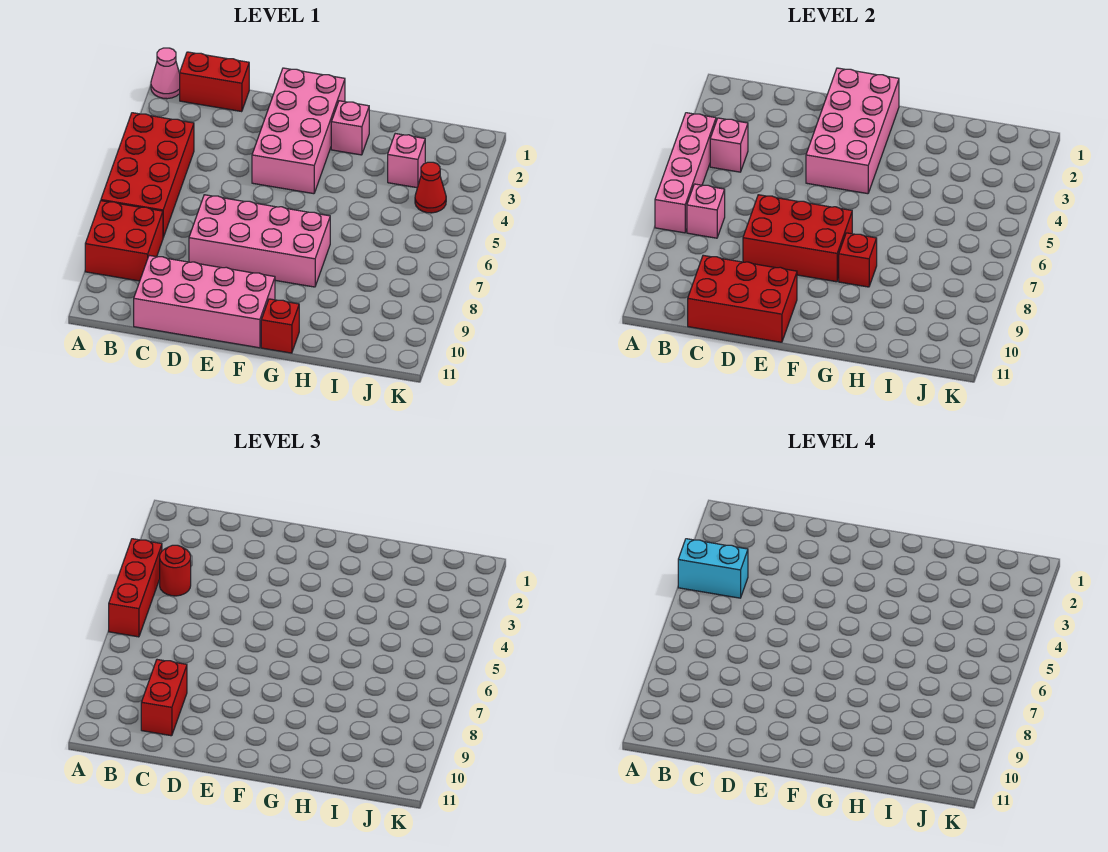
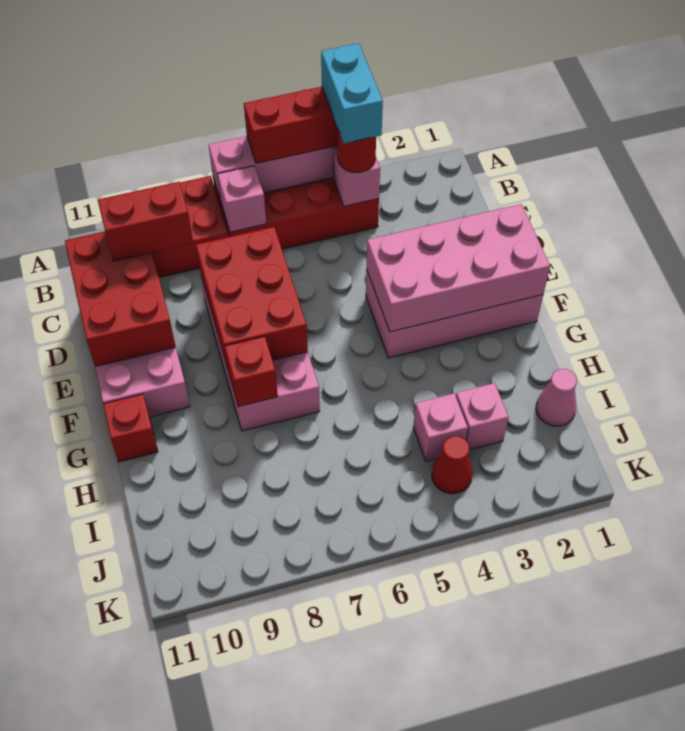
pink 1x1 cone [151,48,180,99] -> pink 1x1 cone moved to [536,369,577,426]
red 1x2 brick [180,52,249,112] -> none
pink 1x1 brick [331,101,369,155] -> pink 1x1 brick moved to [413,393,468,461]

